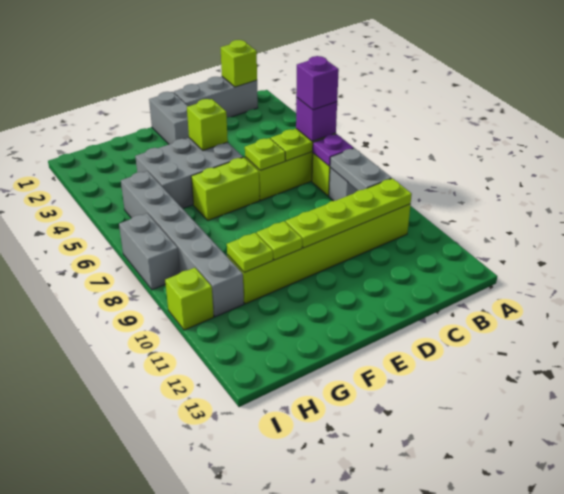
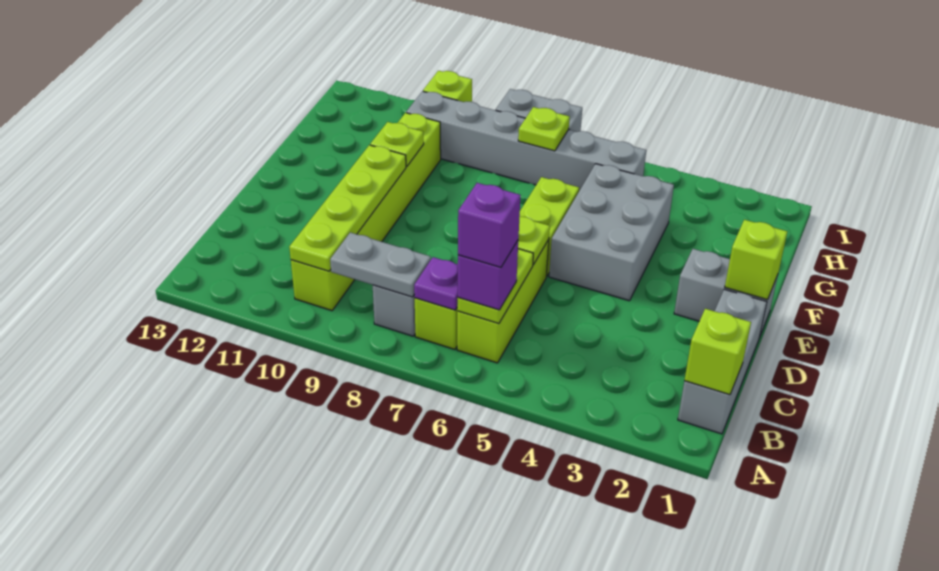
lime 1x1 brick [187,99,228,150] -> lime 1x1 brick moved to [725,220,787,300]
lime 1x1 plate [227,233,273,273] -> lime 1x1 plate moved to [518,107,570,151]

